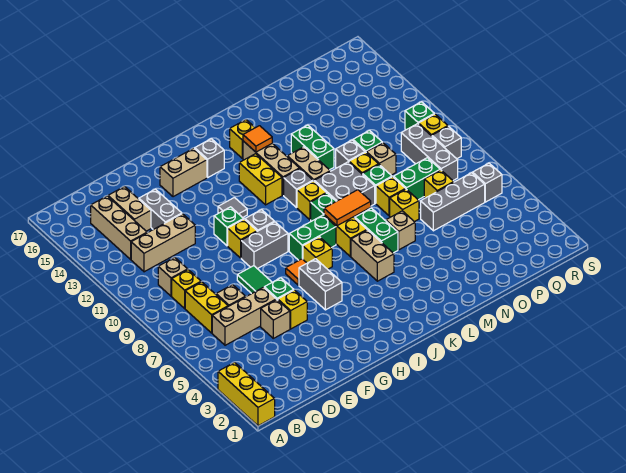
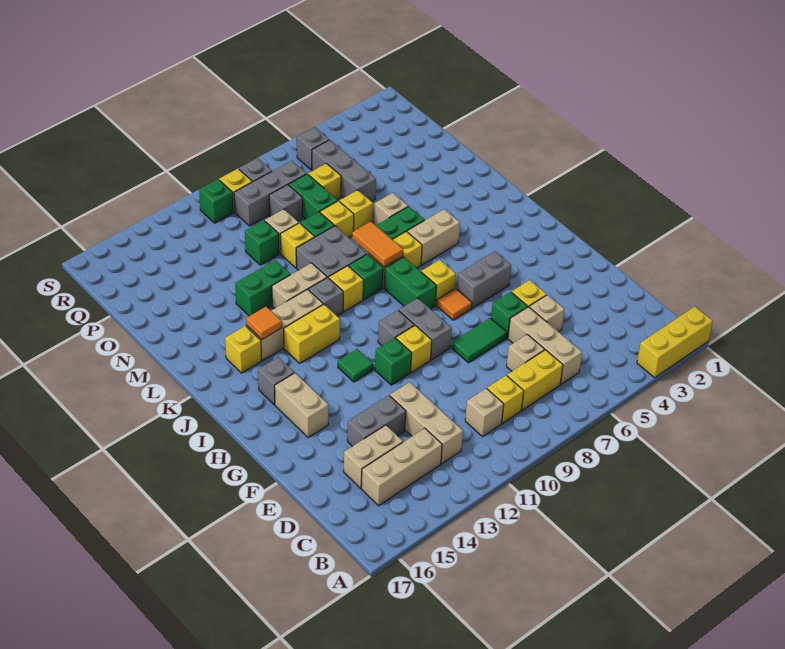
grey 1x1 tile [218,198,247,217] -> green 1x1 tile [338,349,373,382]
grey 1x1 brick [336,140,365,168] -> grey 1x1 brick moved to [269,185,303,221]

